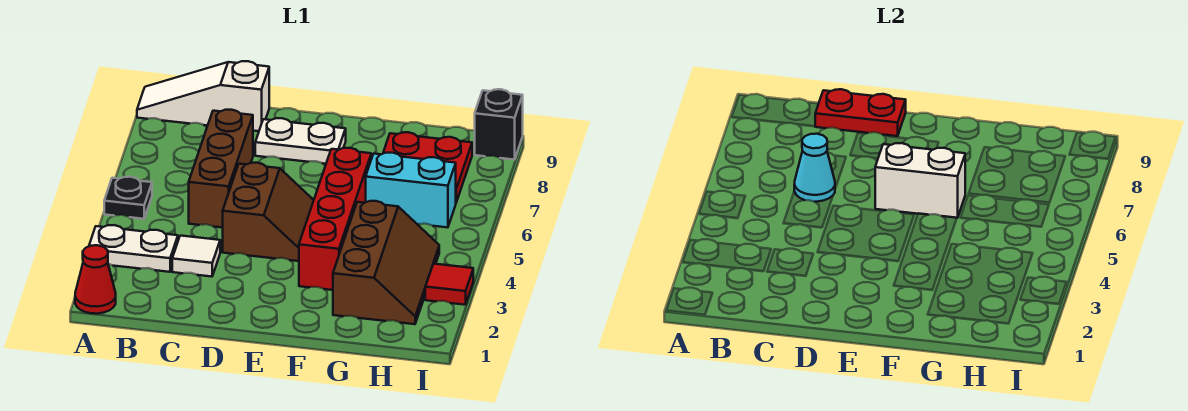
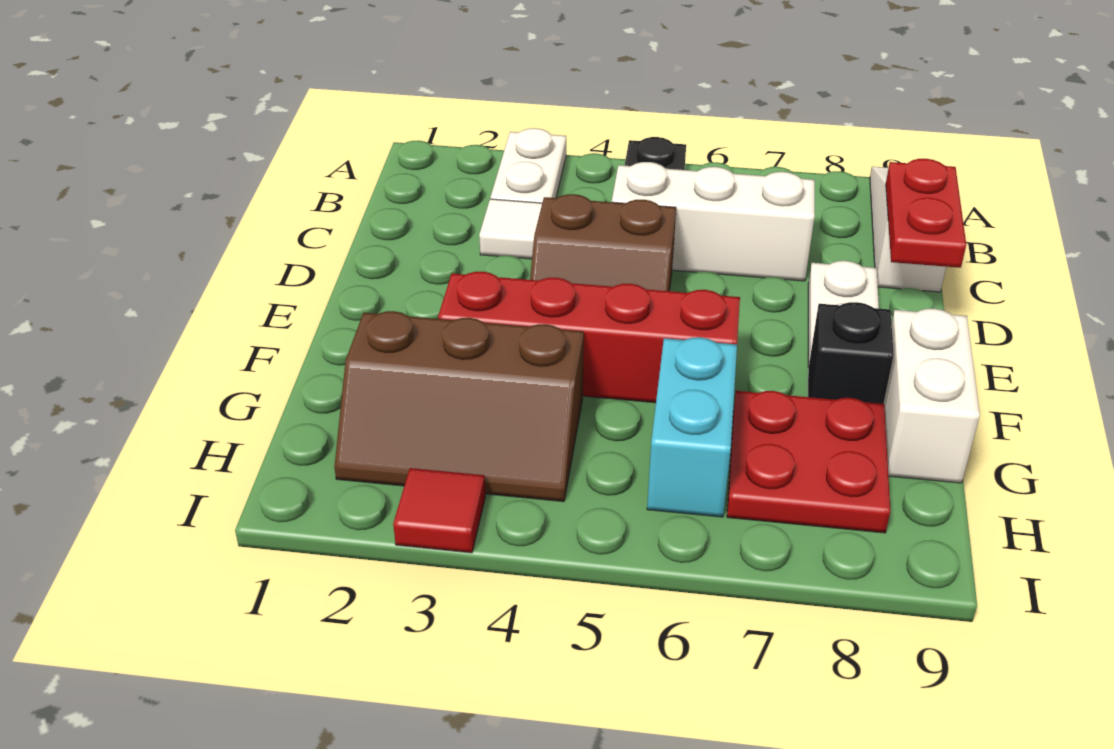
red 1x1 cone [75,245,116,314] -> none
brown 1x3 brick [189,110,253,228] -> white 1x3 brick [612,162,815,281]
cyan 1x1 cone [794,134,835,202] -> none
white 1x2 brick [875,143,965,218] -> white 1x2 brick moved to [884,309,980,483]
black 1x1 brick [475,89,523,160] -> black 1x1 brick moved to [808,302,894,404]

